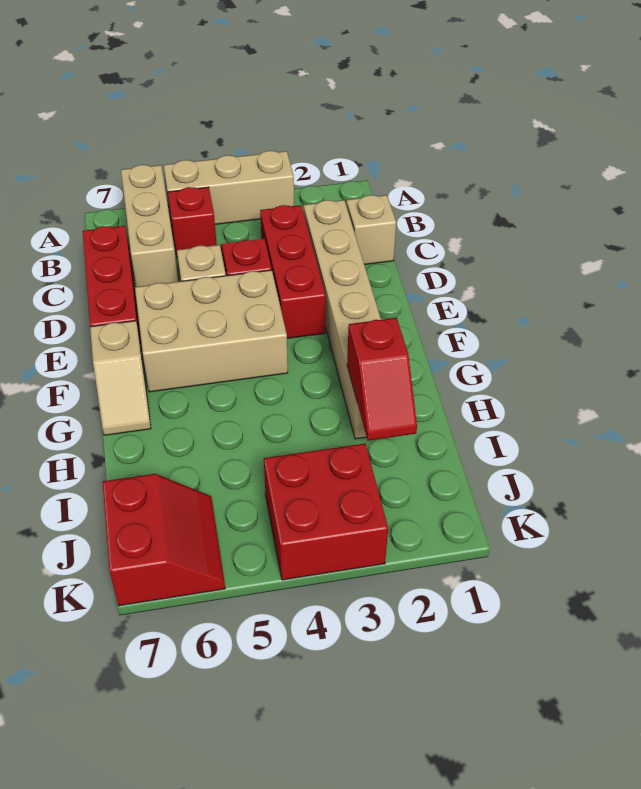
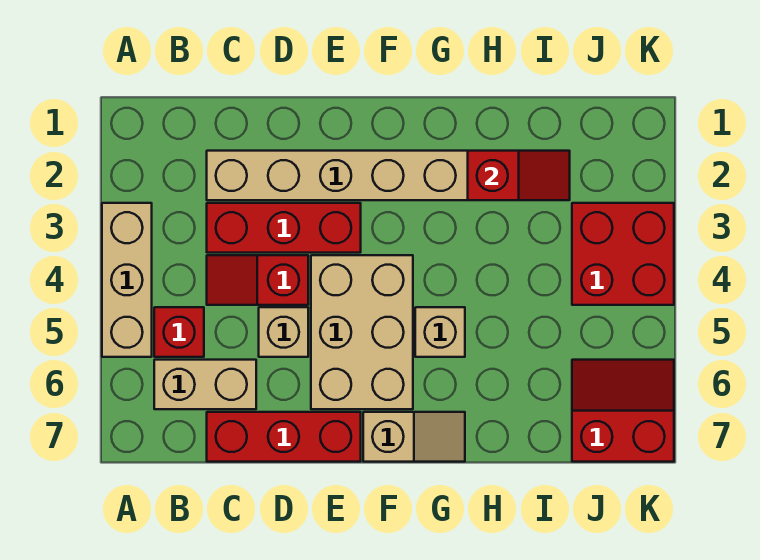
tan 1x3 brick [121,165,178,287] -> tan 1x2 brick [154,360,256,409]
tan 1x1 brick [346,195,396,265] -> tan 1x1 brick moved to [415,307,465,357]

